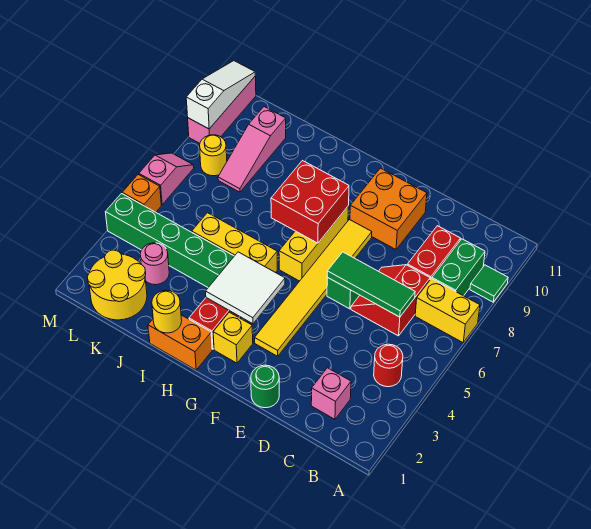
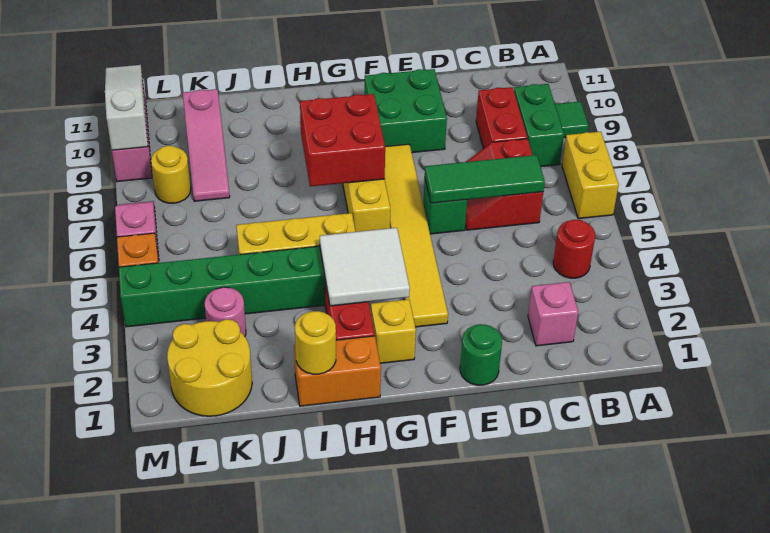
yellow 1x2 brick [415,279,480,343] -> yellow 1x2 brick turned to [562,132,619,219]
orange 2x2 brick [350,168,427,249] -> green 2x2 brick [365,69,447,153]

